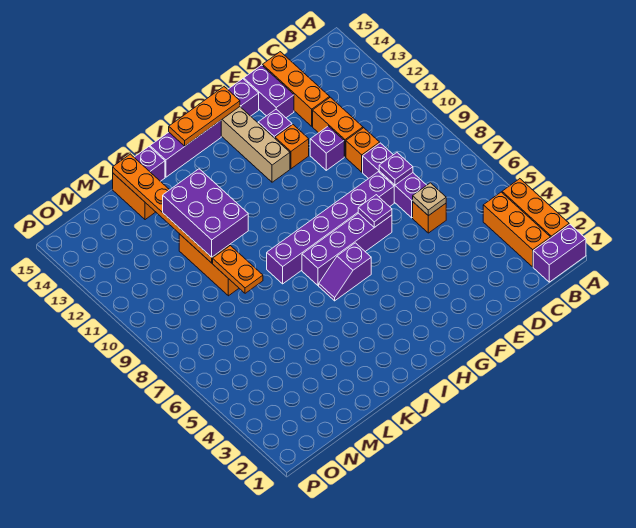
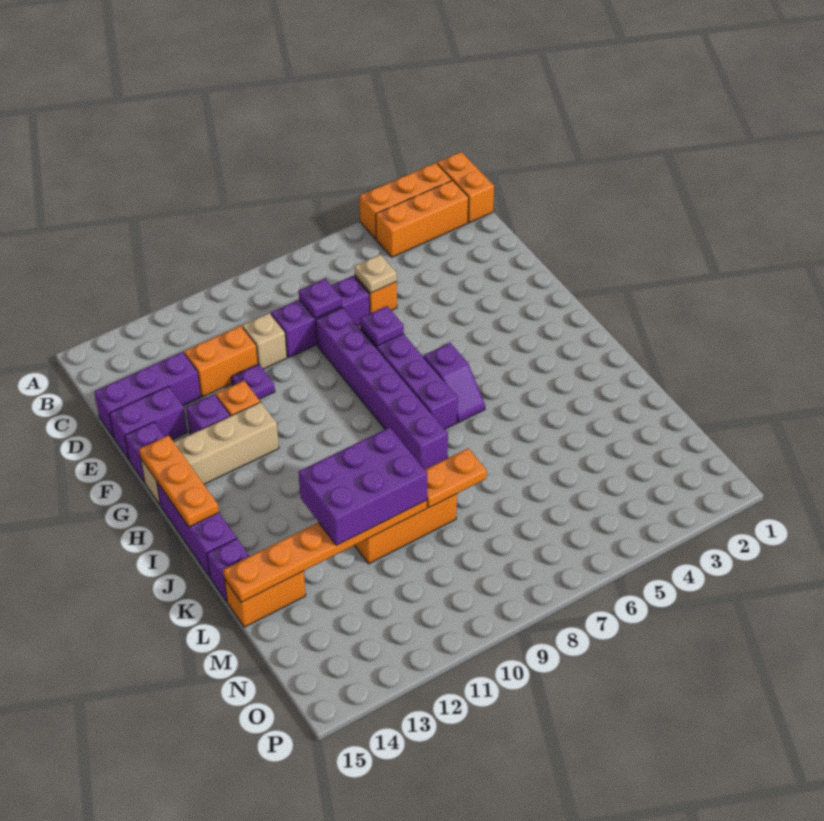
purple 1x2 brick [533,224,586,282] -> orange 1x2 brick [437,152,494,223]
orange 1x1 brick [346,128,380,172] -> tan 1x1 brick [242,313,287,369]
orange 1x3 brick [263,52,330,126] -> purple 1x3 brick [94,352,201,438]
purple 1x1 brick [310,126,344,170] -> purple 1x1 plate [231,364,275,399]

